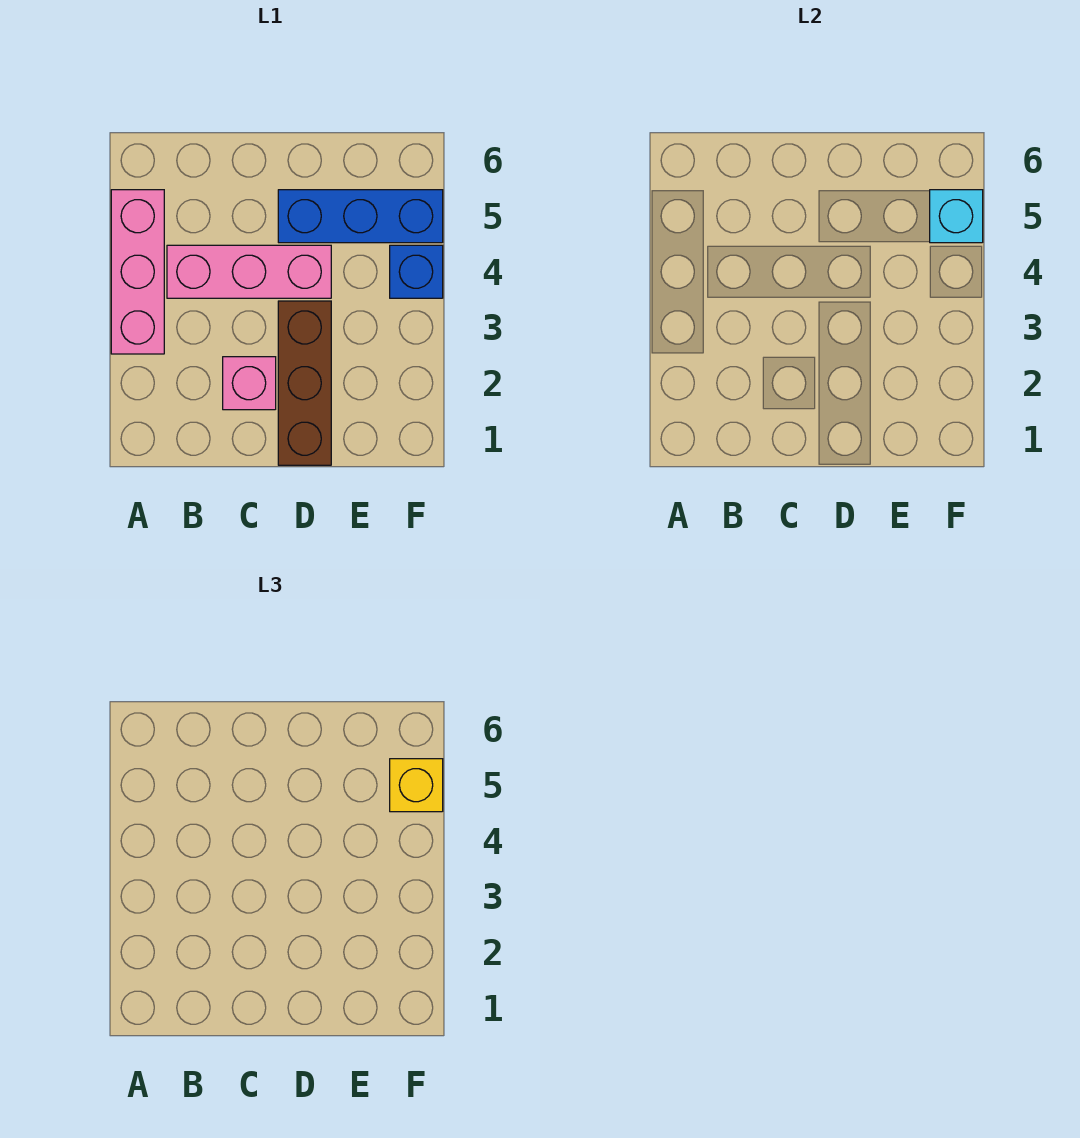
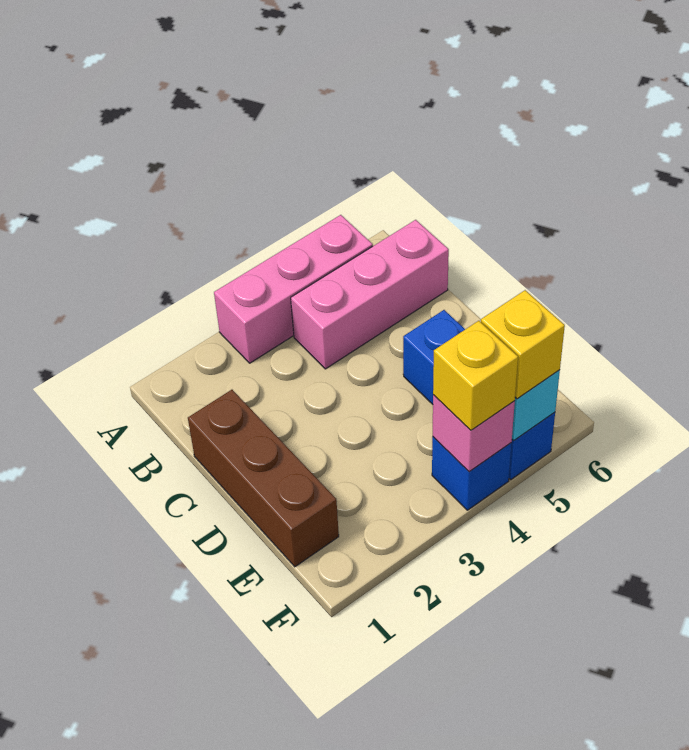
pink 1x3 brick [167,245,331,298] -> pink 1x3 brick turned to [291,220,449,369]
pink 1x1 brick [223,357,276,410] -> pink 1x1 brick moved to [433,395,515,472]
brown 1x3 brick [278,301,331,465] -> brown 1x3 brick turned to [188,390,339,567]
none -> yellow 1x1 brick [433,321,518,430]

